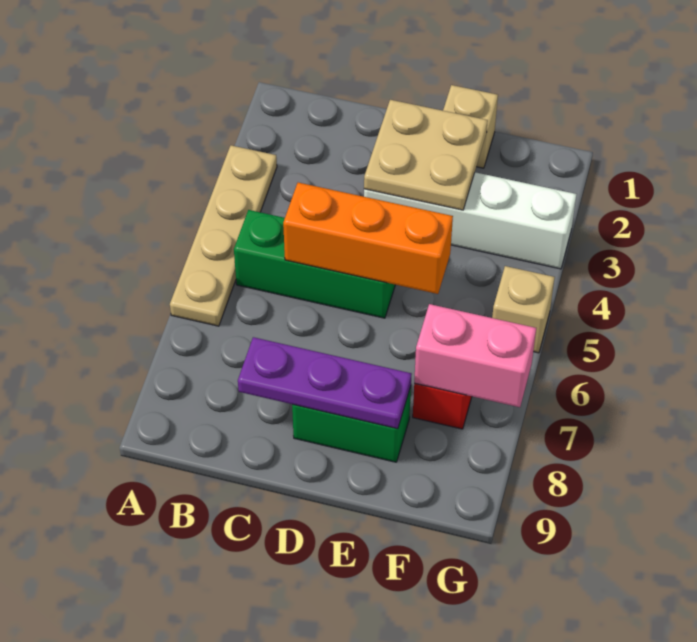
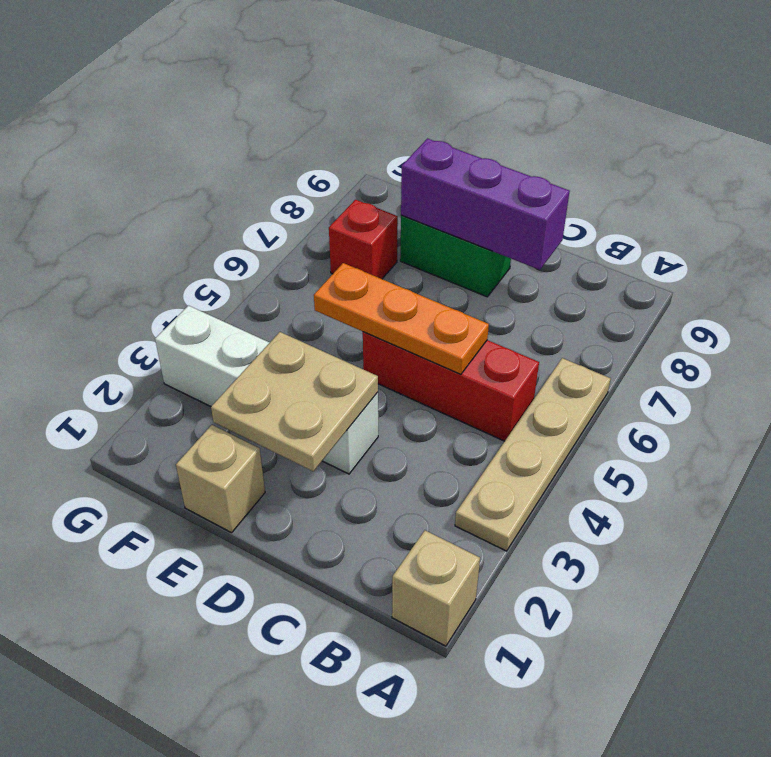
green 1x3 brick [234,210,395,318] -> red 1x3 brick [363,332,539,441]
orange 1x3 brick [283,183,453,294] -> orange 1x3 plate [314,263,489,374]
purple 1x3 plate [238,337,411,429] -> purple 1x3 brick [401,139,570,270]
pink 1x2 brick [414,304,536,407] -> none
tan 1x1 brick [492,266,555,353] -> tan 1x1 brick moved to [392,530,480,646]

